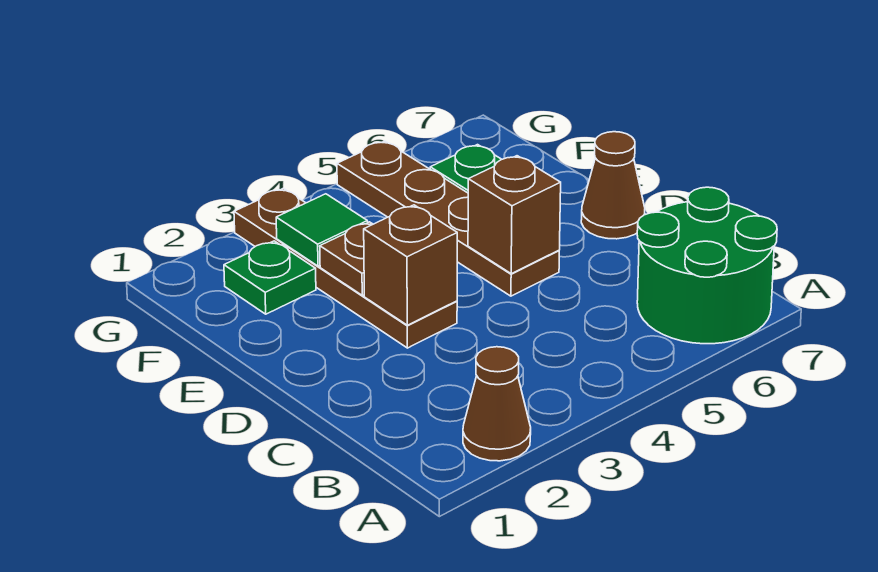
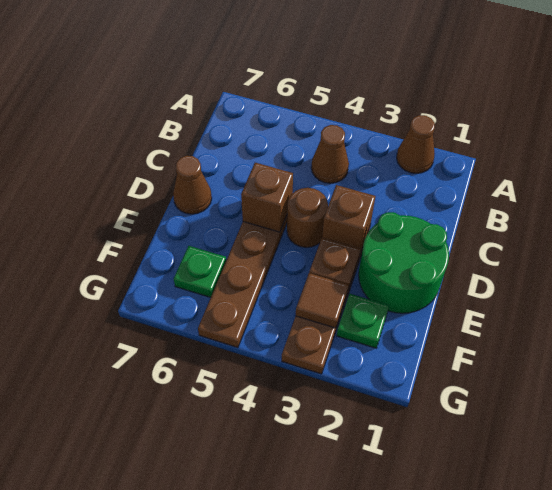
green 2x2 round brick [637,187,777,344] -> green 2x2 round brick moved to [359,212,449,313]
none -> brown 1x1 cone [311,125,349,183]
none -> brown 1x1 round brick [287,188,328,248]
green 1x1 tile [276,194,368,266] -> brown 1x1 tile [296,273,349,328]

